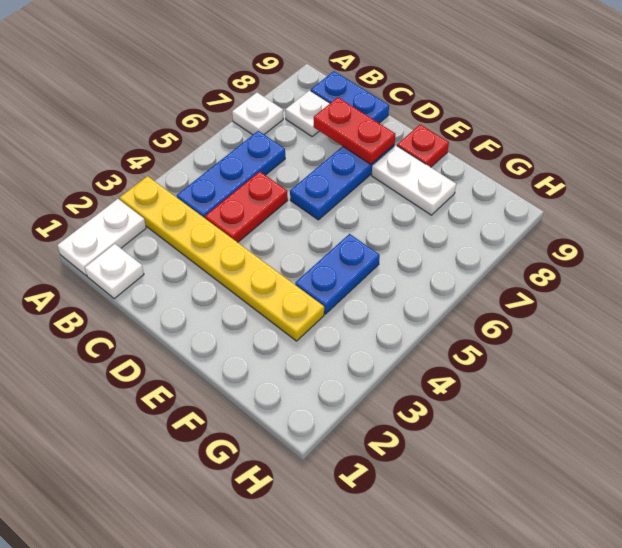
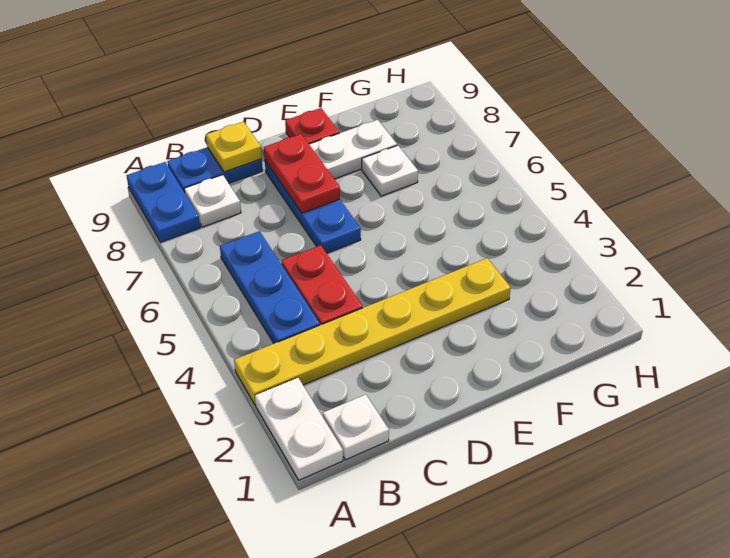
white 1x1 plate [232,93,283,135] -> white 1x1 plate moved to [362,145,418,196]
red 1x2 plate [314,97,395,164] -> red 1x2 plate turned to [264,134,340,213]
none -> yellow 1x1 plate [206,122,262,172]
blue 1x2 plate [295,234,380,314] -> blue 1x2 plate moved to [126,162,200,242]

